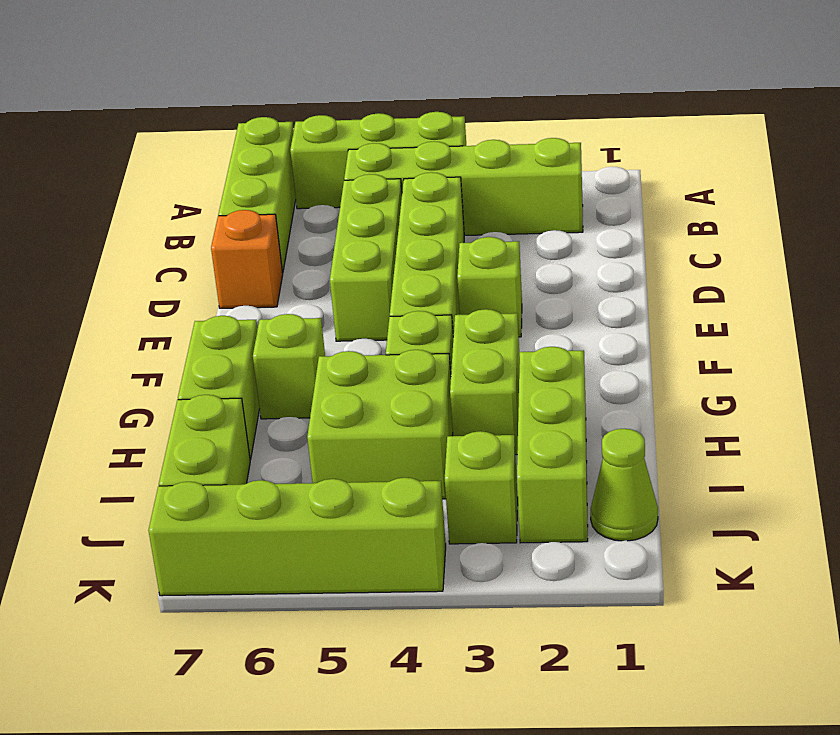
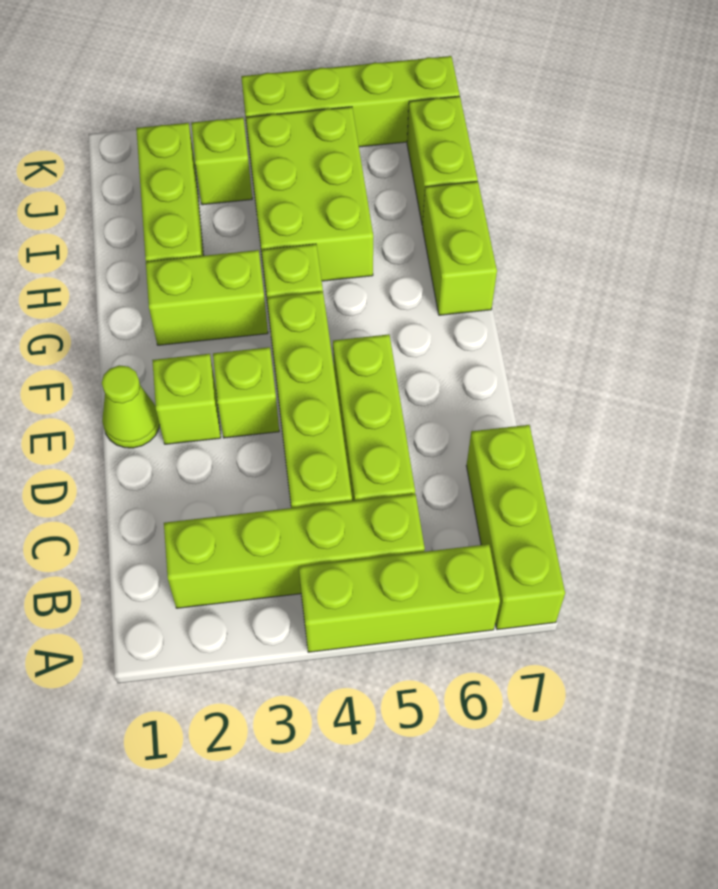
orange 1x1 brick [211,210,283,308] -> none
lime 1x2 brick [450,309,520,455] -> lime 1x2 brick turned to [146,250,268,345]
lime 1x1 brick [253,314,325,419] -> lime 1x1 brick moved to [152,354,221,444]
lime 2x2 brick [307,350,453,499] -> lime 2x3 brick [246,107,373,281]
lime 1x1 cone [591,429,658,541] -> lime 1x1 cone moved to [102,365,160,448]

